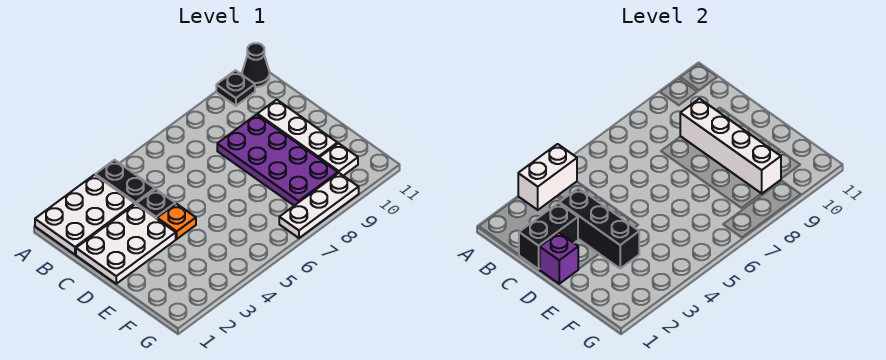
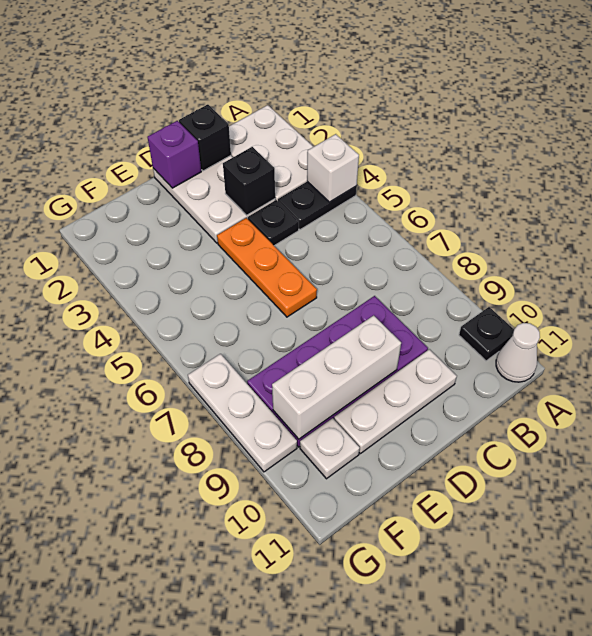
white 1x2 brick [518,144,577,210] -> white 1x1 brick [307,134,359,202]
black 1x1 cone [242,43,269,87] -> white 1x1 cone [496,323,540,382]
black 1x2 brick [519,203,578,269] -> black 1x1 brick [179,104,231,171]
black 1x3 brick [559,188,639,268] -> black 1x1 brick [223,147,275,215]
white 1x4 brick [680,99,781,194] -> white 1x3 brick [272,315,401,439]
orange 1x1 plate [157,204,196,239] -> orange 1x3 plate [217,218,317,317]

